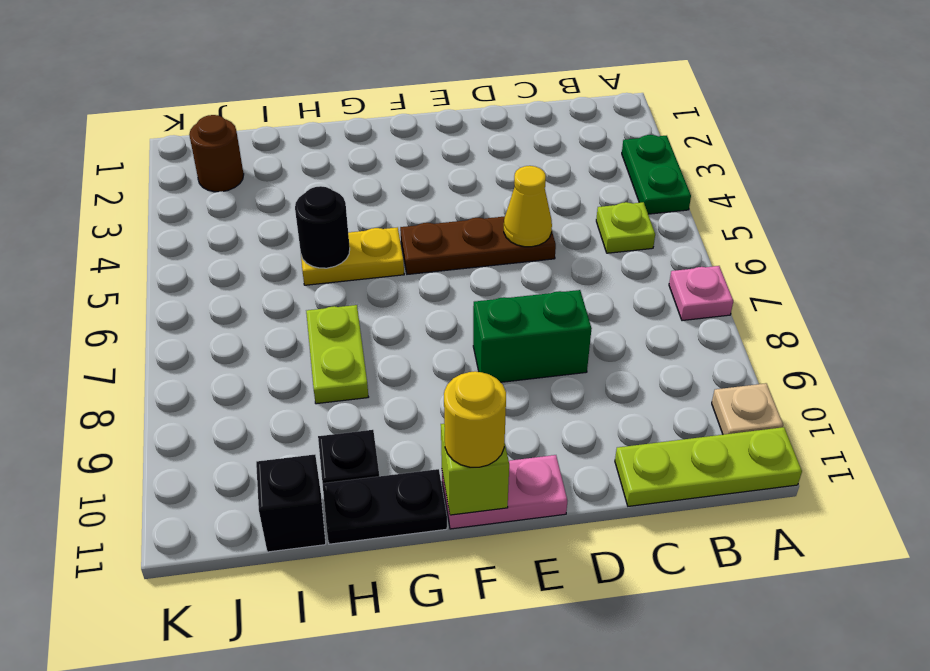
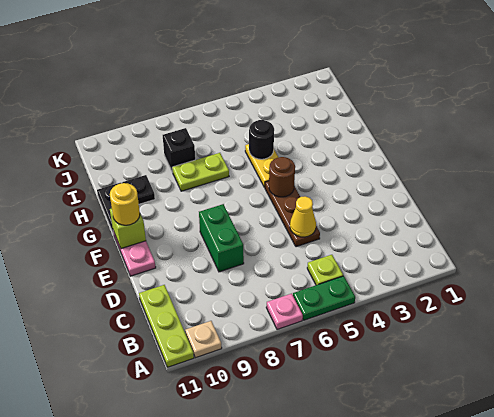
green 1x2 plate [622,135,691,214] -> green 1x2 plate moved to [293,276,355,320]
black 1x1 brick [256,455,326,552] -> black 1x1 brick moved to [163,128,195,172]
brown 1x1 round brick [189,115,244,192] -> brown 1x1 round brick moved to [269,157,295,197]

